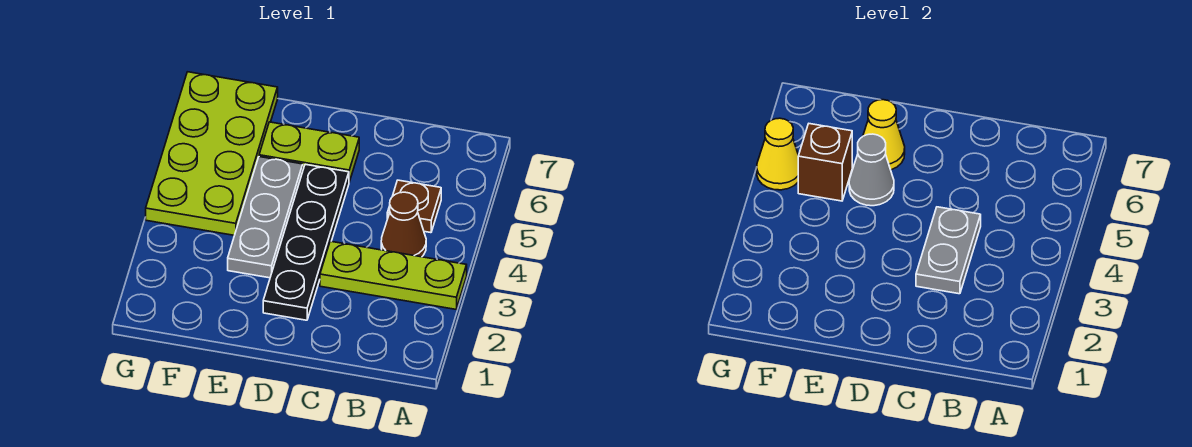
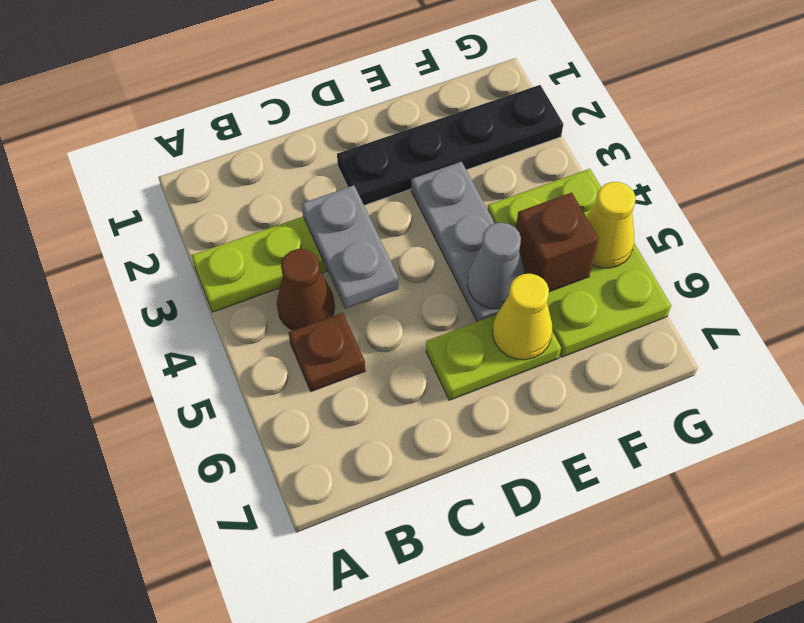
black 1x4 plate [263,164,349,320] -> black 1x4 plate turned to [337,85,563,205]
lime 2x4 plate [146,72,278,235] -> lime 2x3 plate [487,169,671,357]

